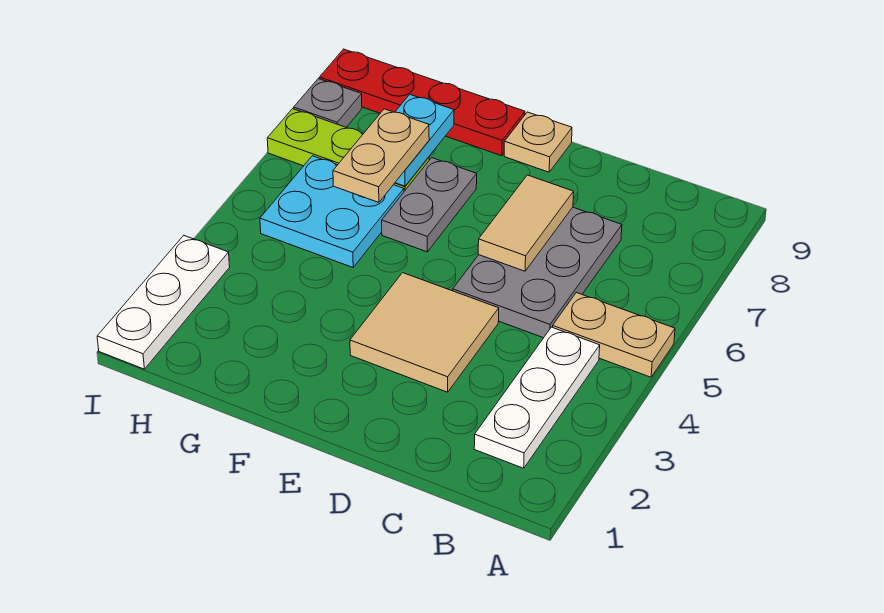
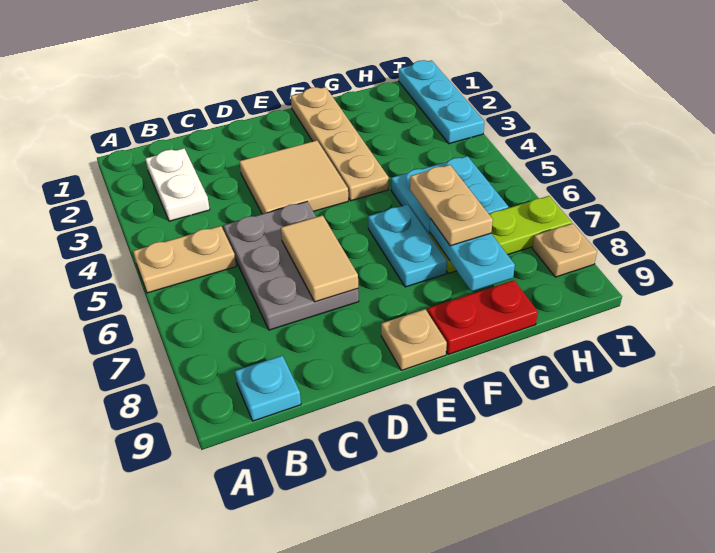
white 1x3 plate [474,327,600,468] -> white 1x2 plate [145,148,210,221]
none -> cyan 1x1 plate [235,356,301,421]
none -> tan 1x4 plate [291,87,389,201]
grey 1x2 plate [382,158,477,252] -> cyan 1x2 plate [368,205,447,287]
red 1x4 plate [319,49,525,156] -> red 1x2 plate [427,280,538,355]
white 1x3 plate [97,236,230,369] -> cyan 1x3 plate [399,60,484,144]
grey 1x1 plate [294,79,362,127] -> tan 1x1 plate [532,223,597,277]

